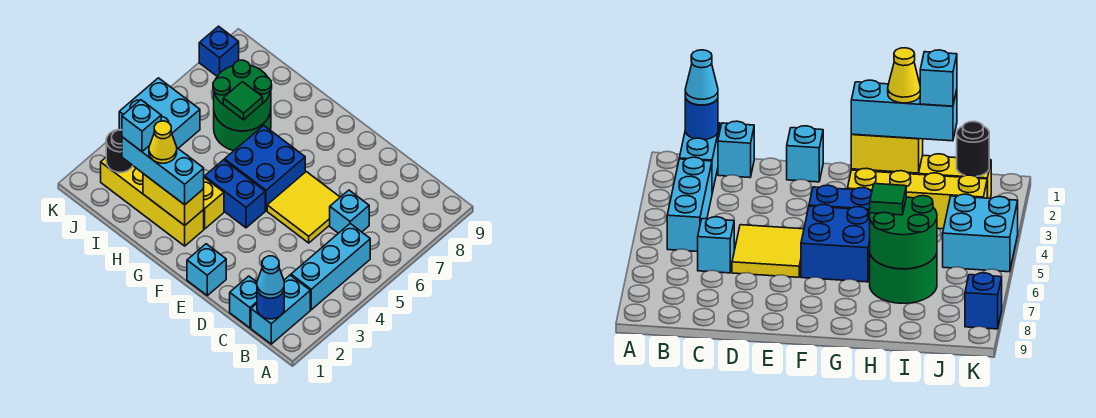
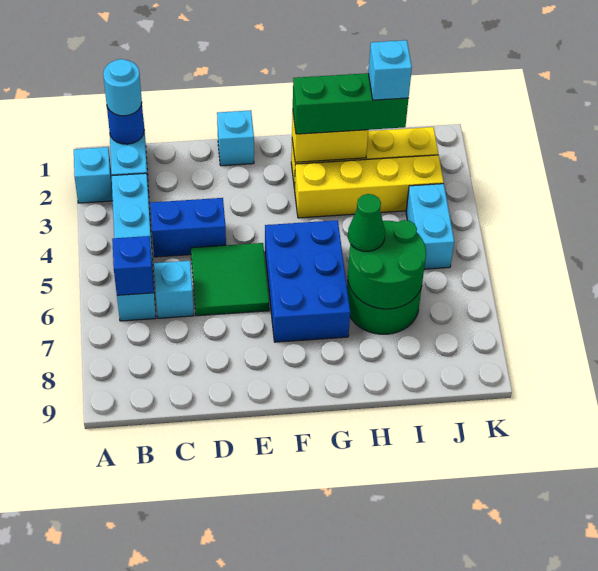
cyan 1x1 cone [257,256,284,298] -> cyan 1x1 round brick [103,59,142,116]
cyan 1x3 brick [291,224,370,310] -> cyan 1x4 brick [112,173,156,321]
cyan 1x1 brick [230,276,257,328] -> cyan 1x1 brick moved to [74,147,113,203]
yellow 2x2 tile [267,172,340,243] -> green 2x2 tile [191,243,269,316]
blue 1x2 brick [205,160,265,228] -> blue 1x2 brick moved to [150,198,226,257]
blue 2x2 brick [225,125,305,211] -> blue 2x3 brick [265,220,350,342]
cyan 1x3 brick [122,137,204,205] -> green 1x3 brick [293,73,409,134]
yellow 1x1 cone [149,121,177,163] -> none
green 1x1 tile [223,82,263,120] -> green 1x1 cone [348,194,385,252]
black 1x1 round brick [106,130,133,172] -> none
cyan 2x2 brick [119,78,200,148] -> cyan 1x2 brick [406,184,454,269]
blue 1x1 brick [199,26,239,76] -> blue 1x1 brick moved to [112,236,154,295]

